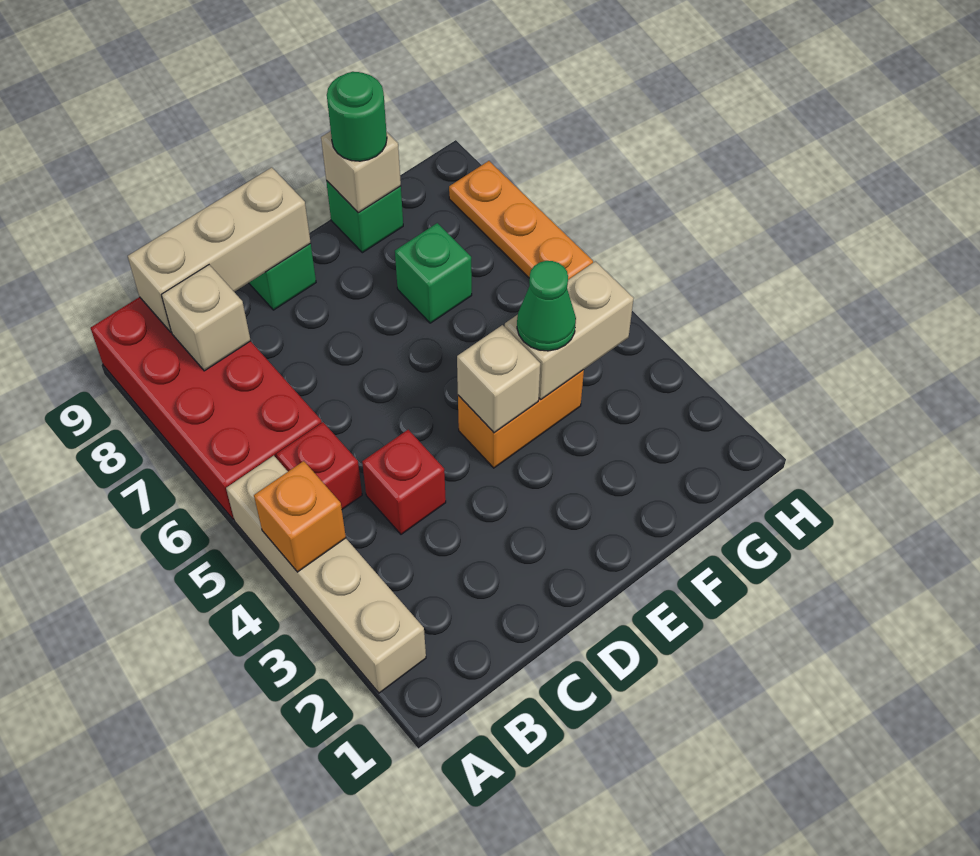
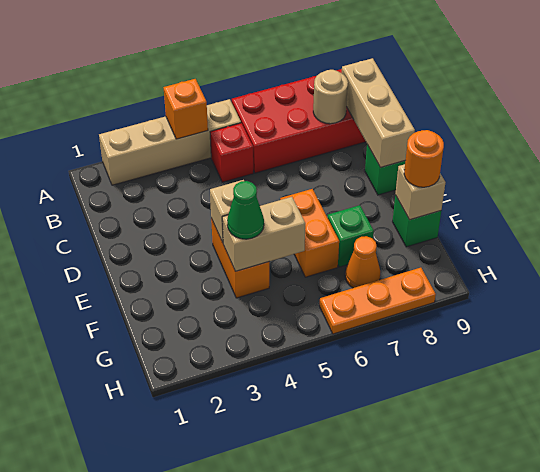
tan 1x1 brick [161,265,251,371] -> tan 1x1 round brick [313,70,348,124]
red 1x1 brick [362,430,446,534] -> none
none -> orange 1x2 brick [280,189,339,277]
tan 1x2 brick [505,261,634,399] -> tan 1x2 brick turned to [222,197,305,271]
green 1x1 round brick [327,72,387,161] -> orange 1x1 round brick [404,130,444,187]
none -> orange 1x1 cone [345,236,380,288]

